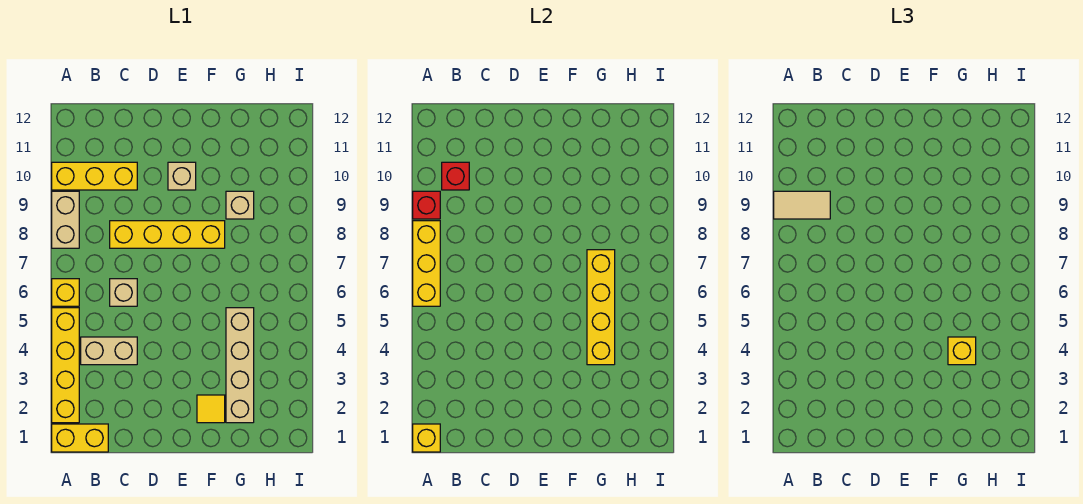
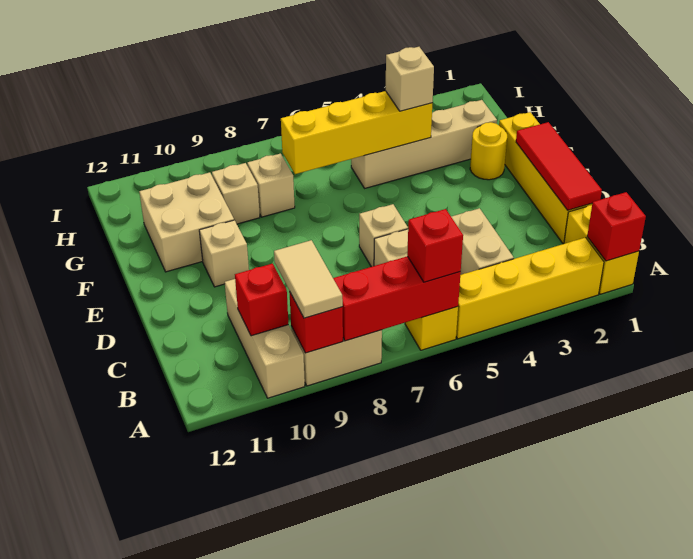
yellow 1x1 brick [413,424,440,452] -> red 1x1 brick [587,192,646,261]
yellow 1x3 brick [413,221,440,306] -> red 1x3 brick [333,256,461,341]
none -> red 1x1 brick [407,209,463,282]
yellow 1x3 brick [52,162,137,190] -> tan 1x3 brick [225,279,305,398]
none -> red 1x3 tile [516,122,602,210]
yellow 1x4 brick [110,221,225,248] -> yellow 1x4 brick moved to [499,112,592,244]
none -> tan 1x1 brick [359,204,408,267]
yellow 1x1 tile [197,395,225,423] -> yellow 1x1 round brick [470,122,507,180]
none -> tan 2x2 brick [139,172,234,272]
yellow 1x1 brick [948,337,976,365] -> tan 1x1 brick [386,47,434,111]
none -> tan 1x1 brick [247,154,295,217]

